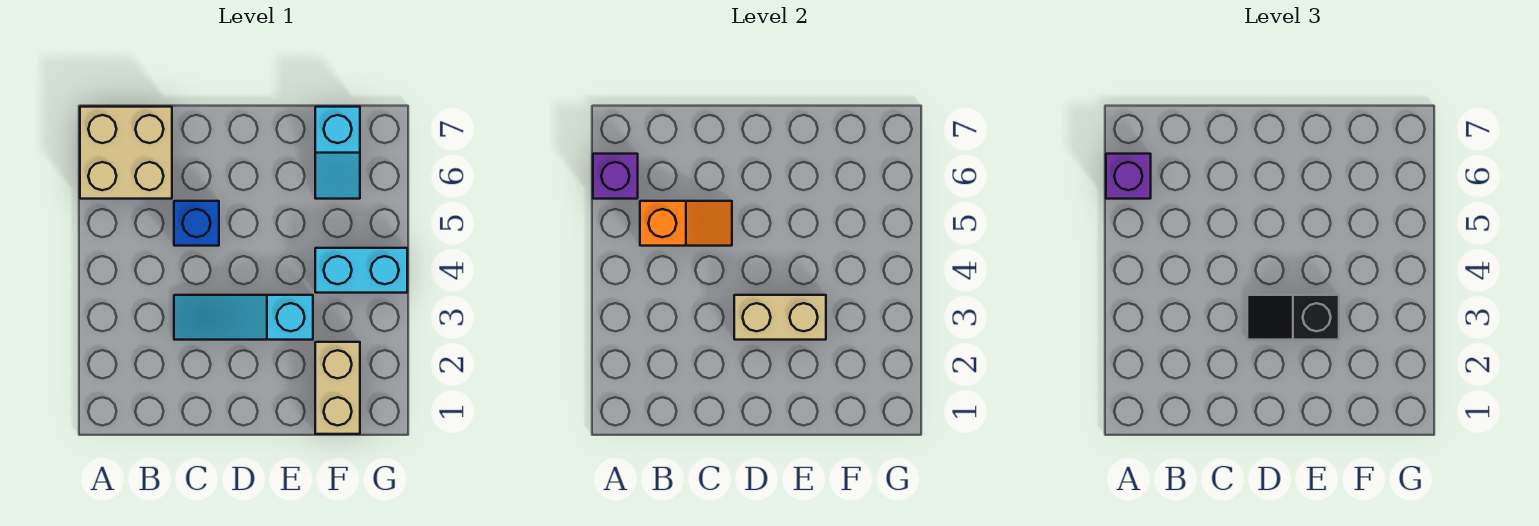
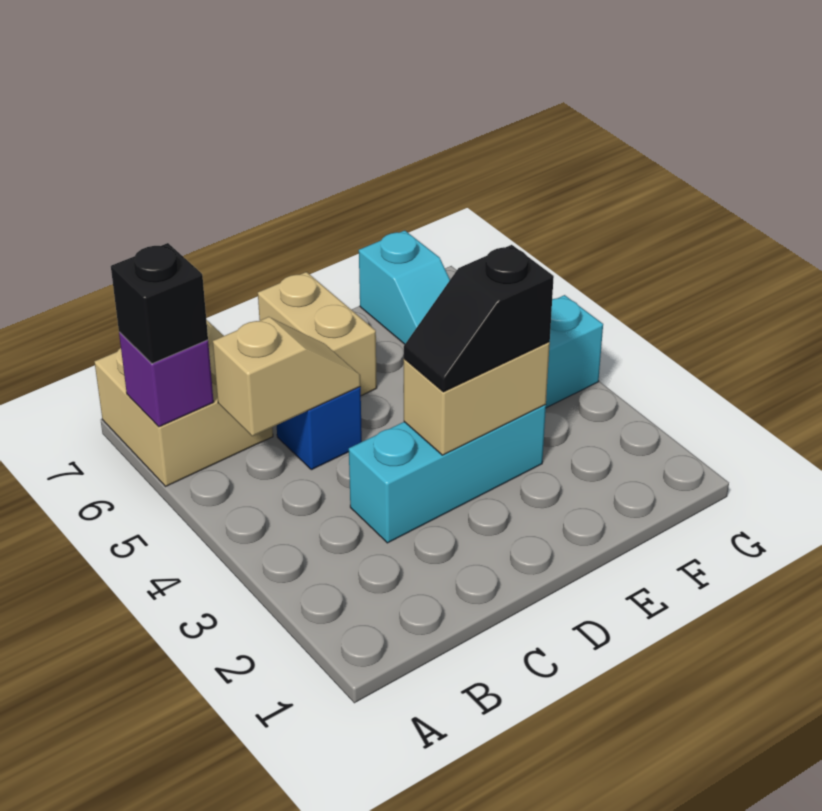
purple 1x1 brick [1106,154,1151,199] -> black 1x1 brick [111,243,208,364]
orange 1x2 slope [640,201,732,246] -> tan 1x2 slope [213,317,360,436]
cyan 1x3 slope [174,295,313,340] -> cyan 1x3 brick [349,405,546,543]
tan 1x2 brick [315,342,360,434] -> tan 1x2 brick moved to [258,272,377,396]

